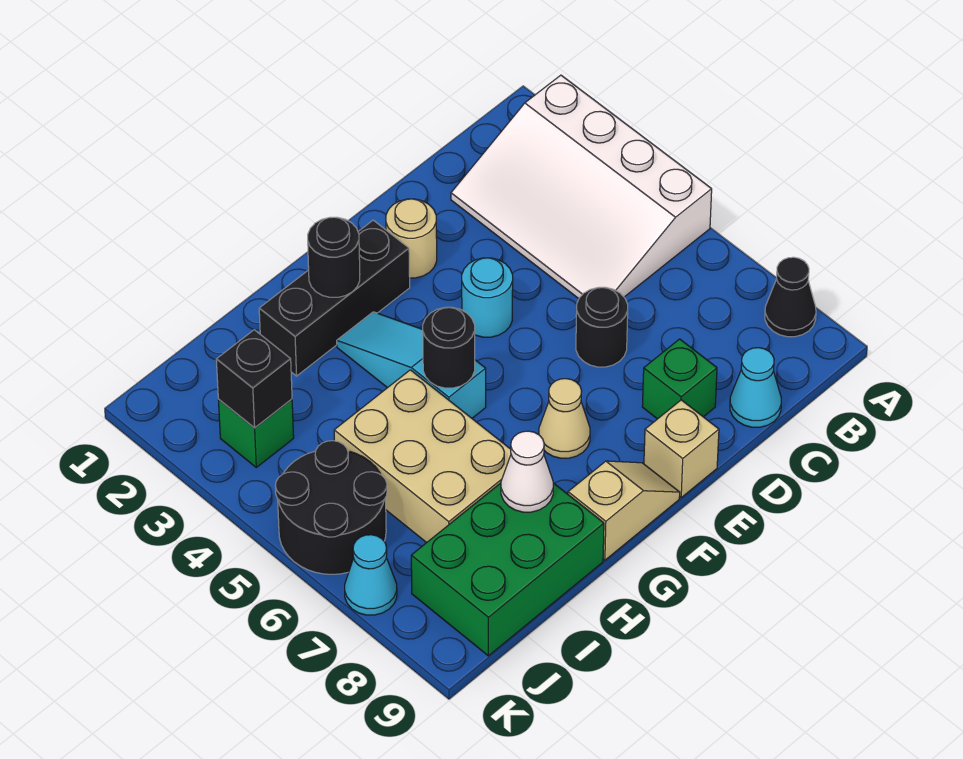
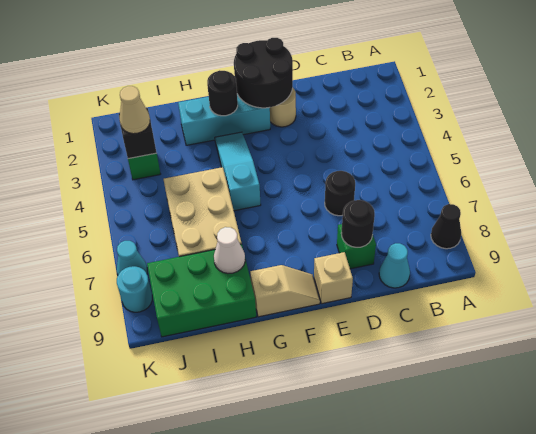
white 3x4 slope [451,75,712,299] -> none
cyan 1x1 round brick [462,258,513,337] -> cyan 1x1 round brick moved to [117,266,152,312]
black 1x3 brick [259,220,410,376] -> cyan 1x3 brick [178,94,270,145]
tan 1x1 cone [539,379,590,458] -> tan 1x1 cone moved to [120,86,150,134]
black 1x1 round brick [423,307,475,388] -> black 1x1 round brick moved to [341,200,375,247]
black 2x2 round brick [275,441,387,574] -> black 2x2 round brick moved to [234,38,293,108]

